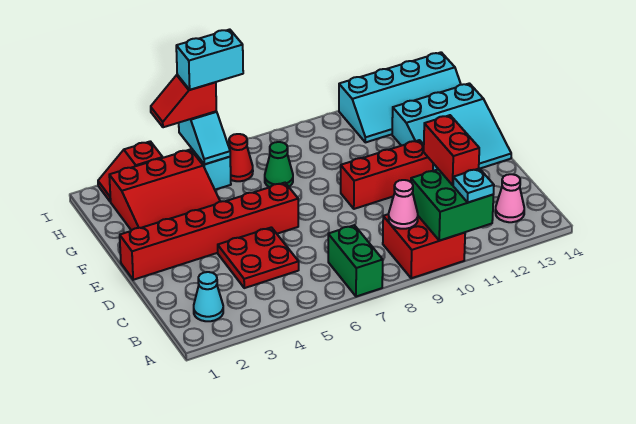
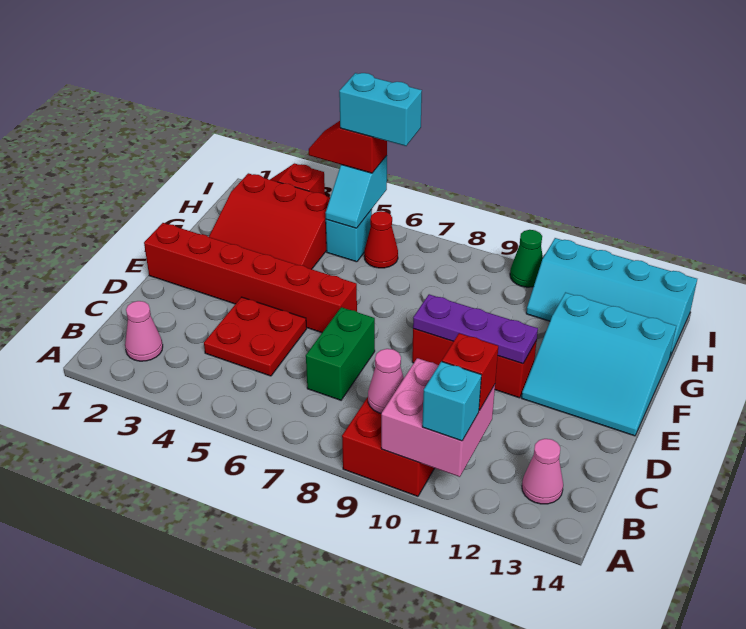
green 1x2 brick [328,225,383,297] -> green 1x2 brick moved to [306,307,375,400]
green 2x2 brick [411,169,493,241] -> pink 2x2 brick [381,358,495,477]
cyan 1x1 plate [453,168,494,202] -> cyan 1x1 brick [422,361,481,441]
cyan 1x1 cone [194,272,223,321] -> pink 1x1 cone [125,301,163,361]
red 1x2 brick [424,115,479,185] -> red 1x1 brick [442,333,498,411]
none -> purple 1x3 plate [413,294,538,364]
green 1x1 cone [265,142,293,187] -> green 1x1 cone moved to [510,230,543,287]

